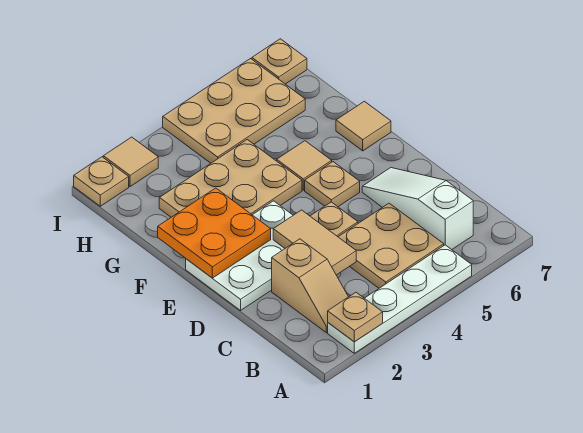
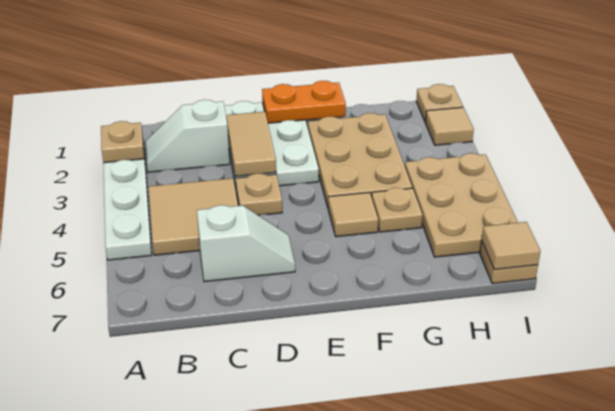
tan 1x2 slope [272,239,348,332] -> white 1x2 slope [145,100,230,172]
tan 2x2 plate [339,203,444,288] -> tan 2x2 tile [148,178,238,255]
white 1x3 slope [362,168,473,250] -> white 1x2 slope [197,205,295,282]
tan 1x2 tile [273,210,356,275] -> tan 1x2 tile turned to [226,112,276,176]
orange 2x2 plate [158,188,271,278] -> orange 1x2 plate [262,81,346,123]
tan 1x1 plate [305,162,360,207] -> tan 1x1 plate moved to [372,188,423,232]
tan 1x1 tile [336,101,391,151] -> tan 1x1 tile moved to [482,222,540,269]

